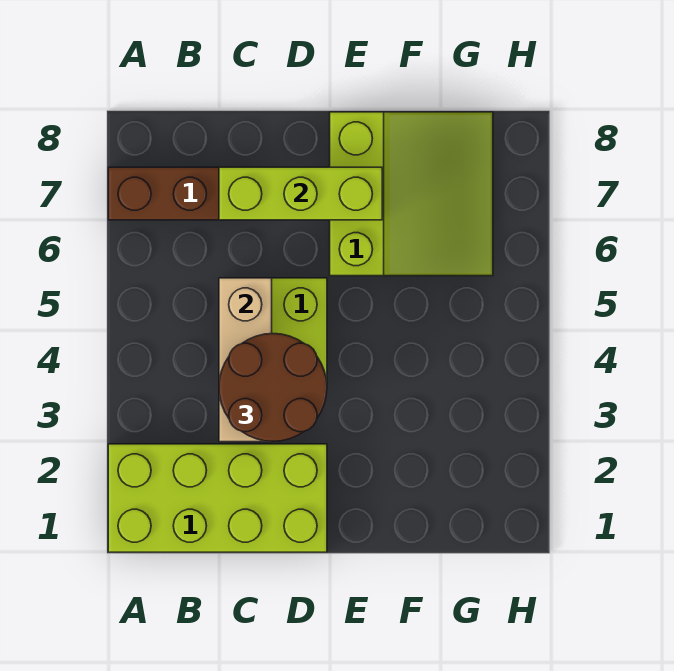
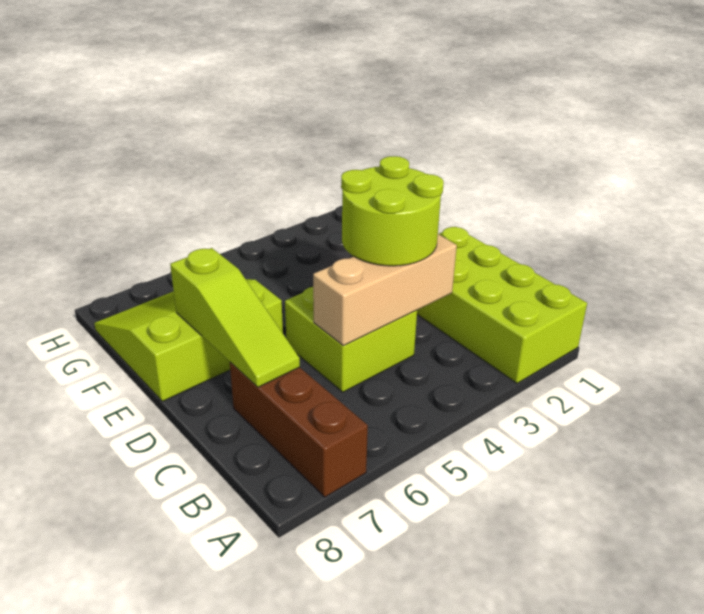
brown 2x2 round brick [219,334,327,441] -> lime 2x2 round brick [341,156,444,266]
lime 1x3 brick [219,167,382,220] -> lime 1x3 slope [170,248,300,387]

